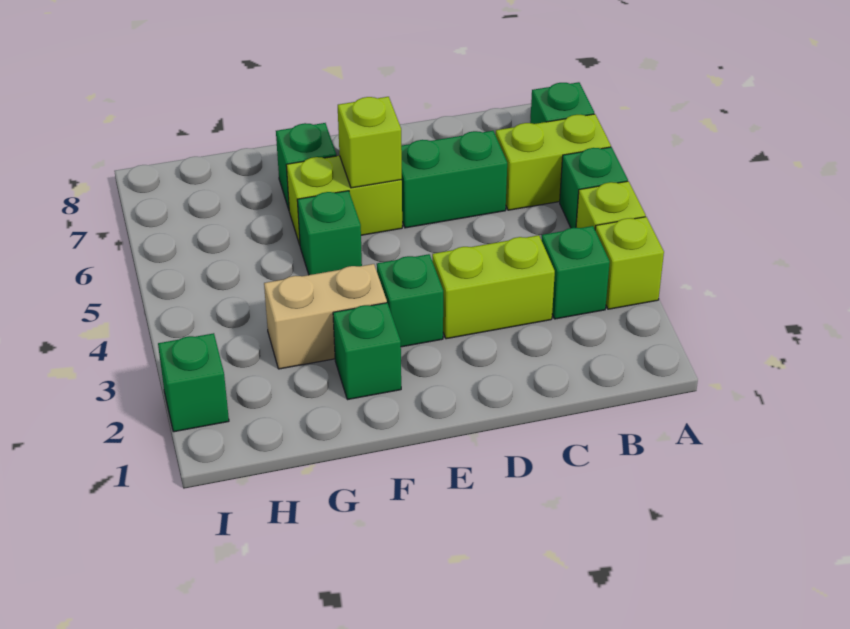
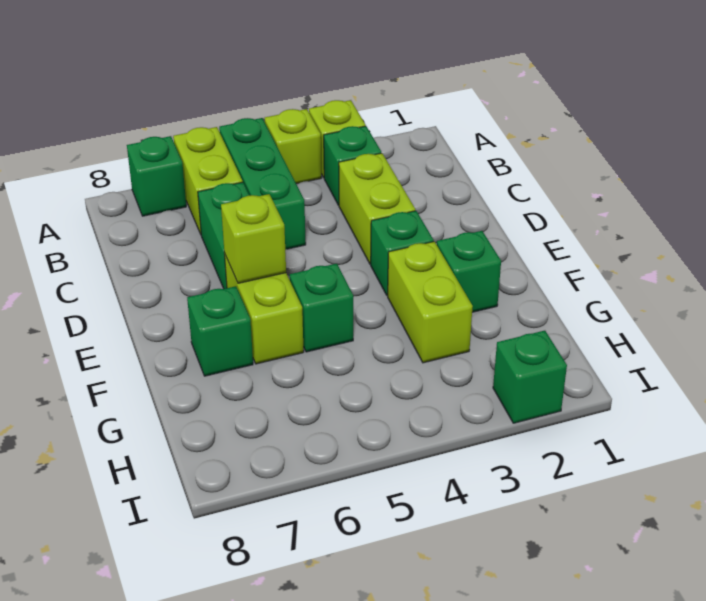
green 1x1 brick [560,147,628,228] -> green 1x3 brick [219,118,306,250]
tan 1x2 brick [264,264,387,369] -> lime 1x2 brick [388,242,473,363]

